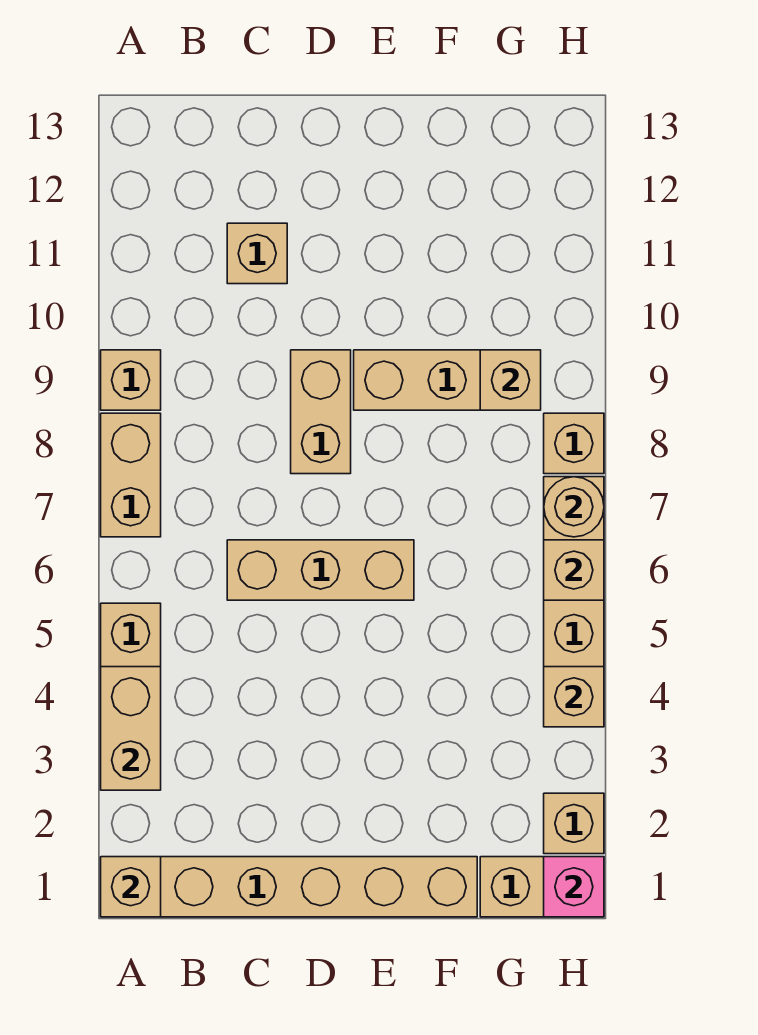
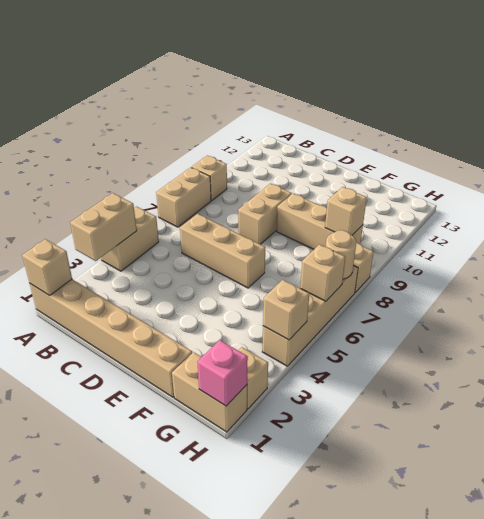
tan 1x1 brick [227,223,287,284] -> none

